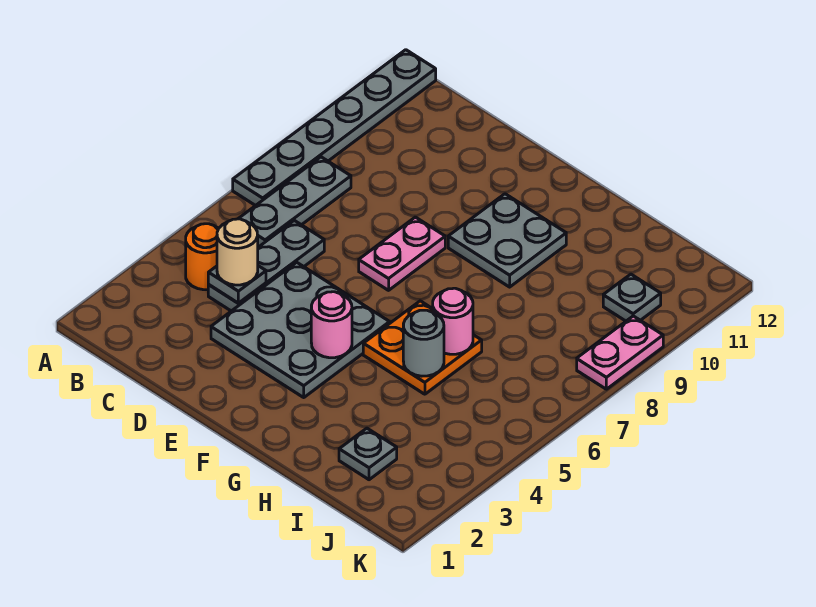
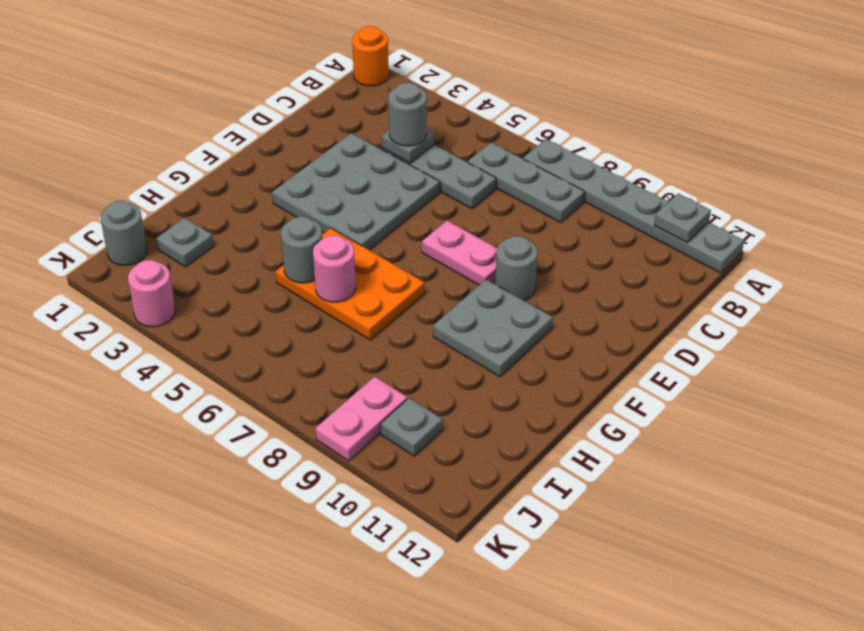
none -> grey 1x1 plate [654,194,711,242]
orange 1x1 round brick [186,224,219,290] -> orange 1x1 round brick moved to [352,26,389,86]
tan 1x1 round brick [217,219,258,285] -> grey 1x1 round brick [388,83,427,146]
none -> grey 1x1 round brick [495,236,538,301]
pink 1x1 round brick [311,292,352,358] -> pink 1x1 round brick moved to [128,260,175,327]
orange 2x2 plate [363,301,482,394] -> orange 2x3 plate [276,228,425,340]
none -> grey 1x1 round brick [101,200,147,265]
pink 1x2 plate [577,316,663,389] -> pink 1x2 plate turned to [315,377,407,461]

